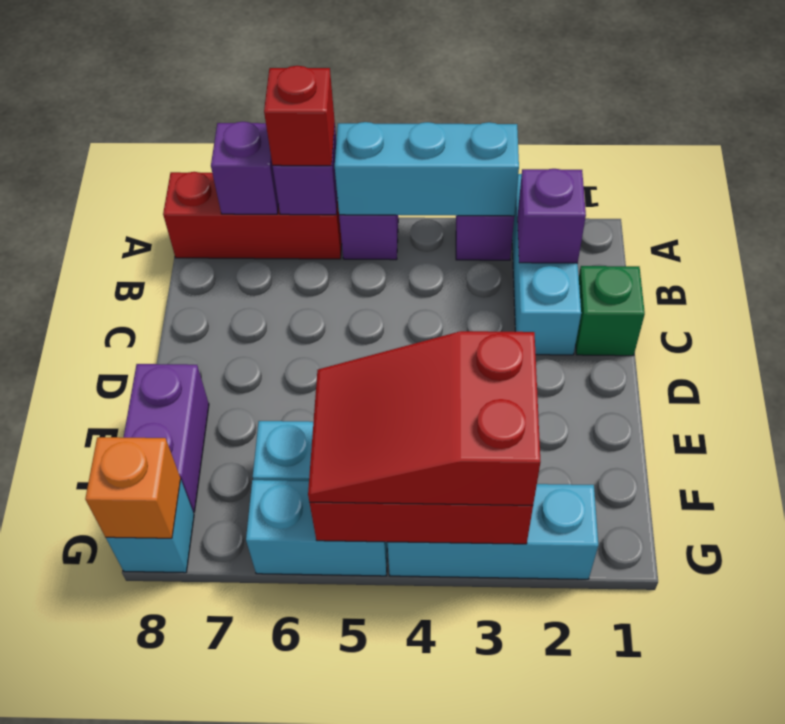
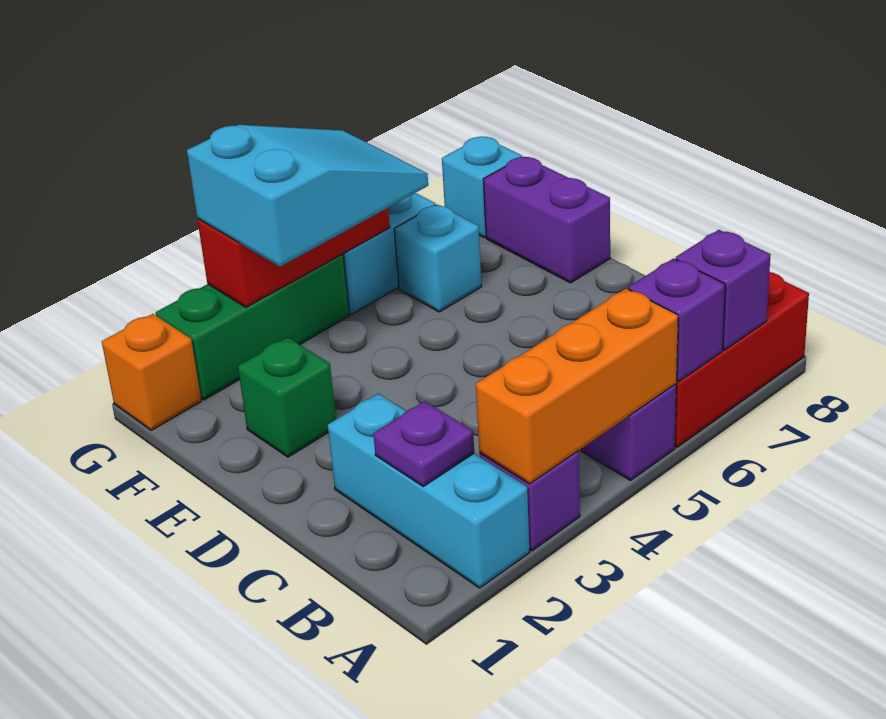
cyan 1x3 brick [335,122,519,216] -> orange 1x3 brick [476,288,678,484]
red 1x1 brick [264,66,335,166] -> none
purple 1x1 brick [517,169,586,263] -> purple 1x1 plate [373,401,474,486]
green 1x1 brick [576,266,645,356] -> green 1x1 brick moved to [238,338,336,457]
red 2x3 slope [308,331,541,505] -> cyan 2x3 slope [187,125,428,267]
cyan 1x3 brick [387,484,598,579] -> green 1x3 brick [156,254,349,400]
orange 1x1 brick [85,437,181,538] -> orange 1x1 brick moved to [102,314,201,430]

